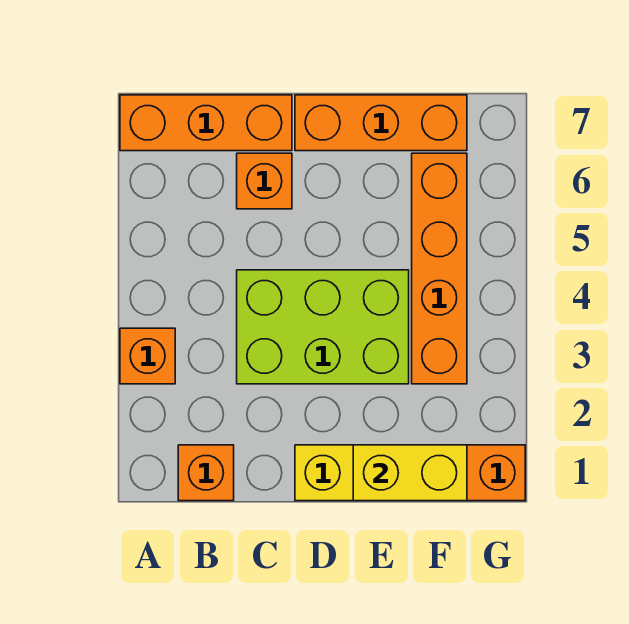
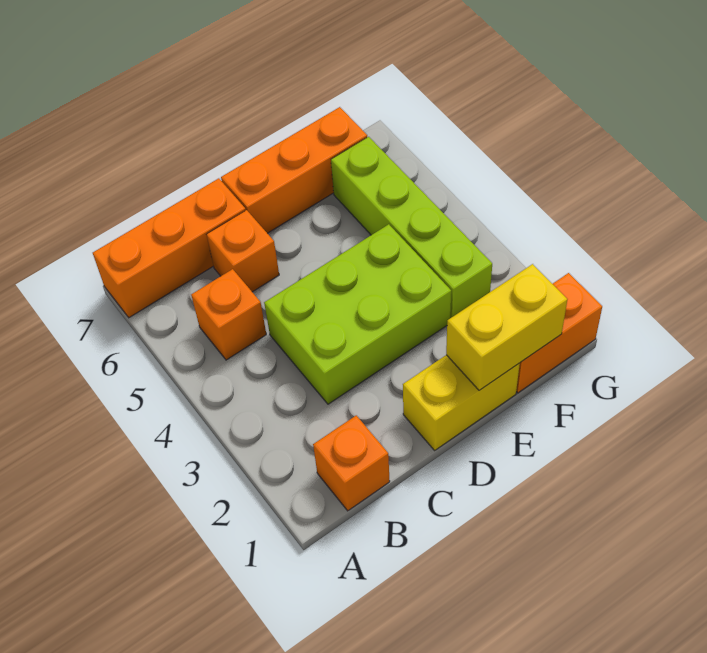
orange 1x1 brick [120,328,175,384] -> orange 1x1 brick moved to [191,269,266,360]
orange 1x4 brick [412,153,467,384] -> lime 1x4 brick [331,137,492,318]

